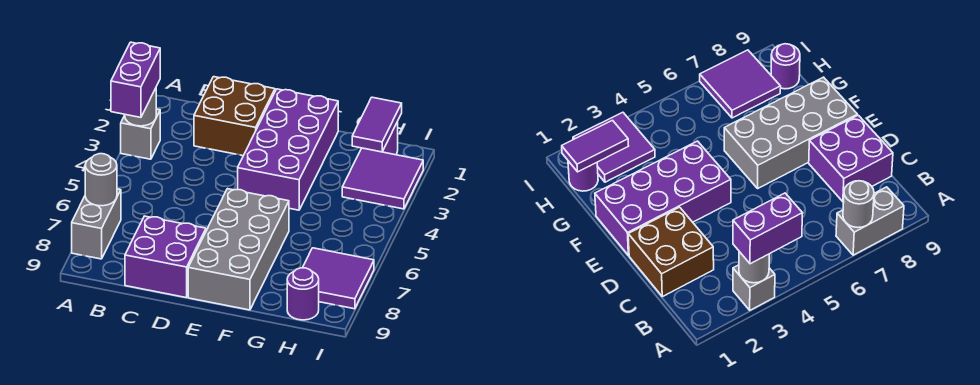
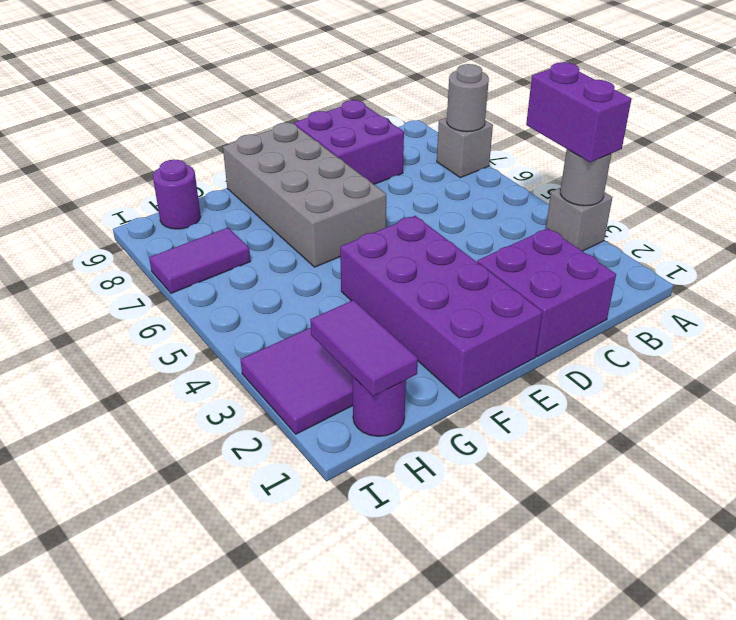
grey 1x2 brick [72,189,121,259] -> grey 1x1 brick [437,118,493,178]
brown 2x2 brick [194,77,275,156] -> purple 2x2 brick [477,228,616,356]
purple 2x2 tile [303,248,374,309] -> purple 1x2 tile [149,228,251,293]

